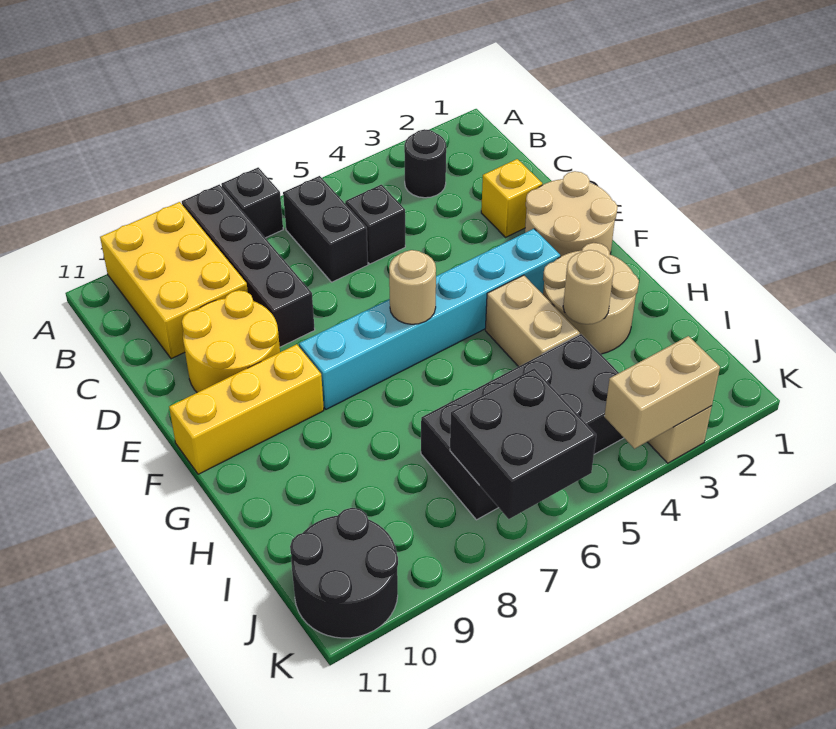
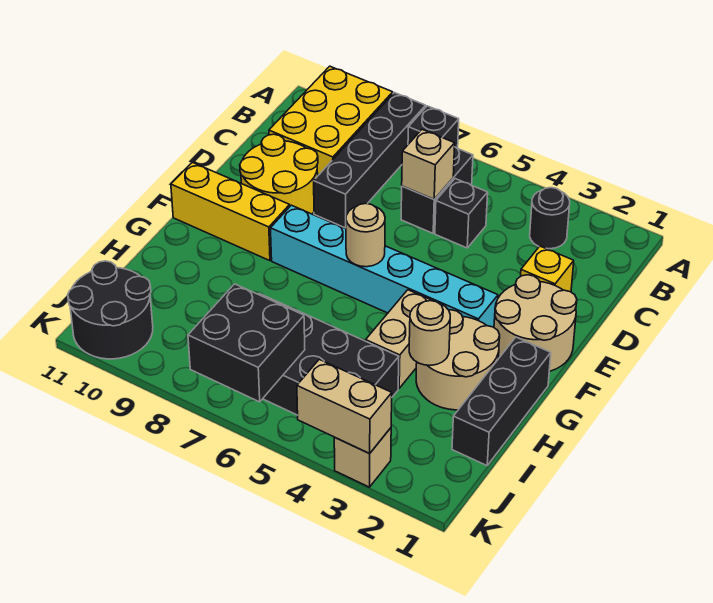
none -> tan 1x1 brick [402,130,455,199]
none -> black 1x3 brick [452,337,551,466]

